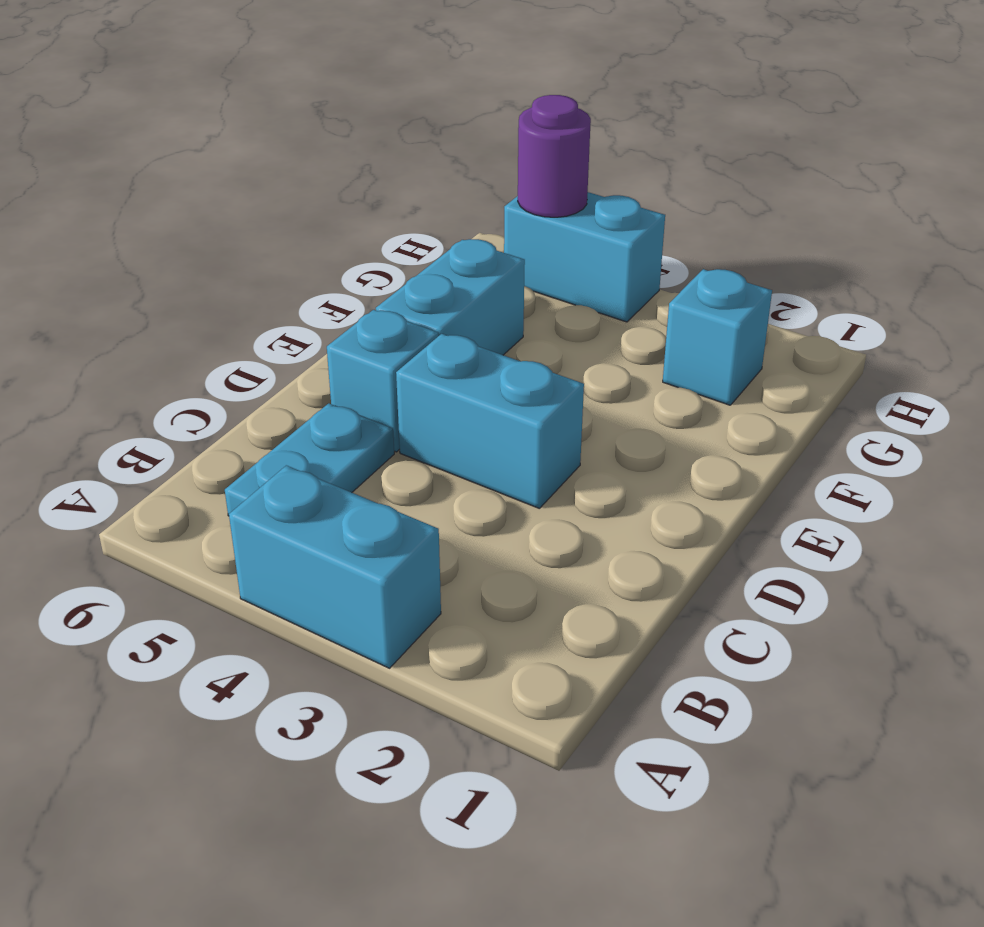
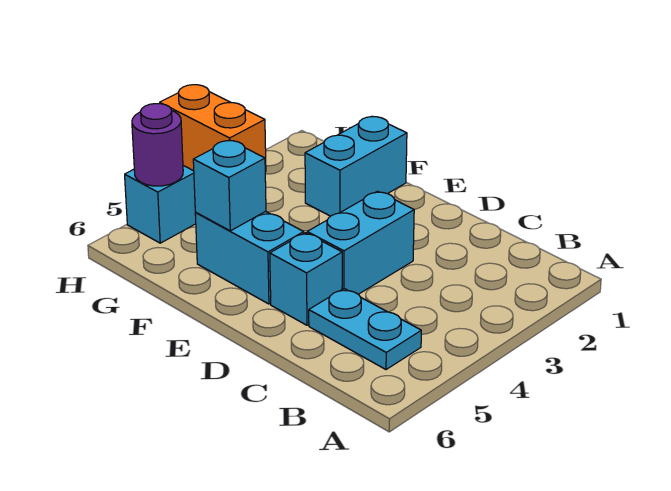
cyan 1x2 brick [229,465,441,668] -> cyan 1x2 brick moved to [305,116,407,216]
cyan 1x1 brick [663,269,772,405] -> cyan 1x1 brick moved to [193,140,266,231]
none -> orange 1x2 brick [160,85,266,172]

